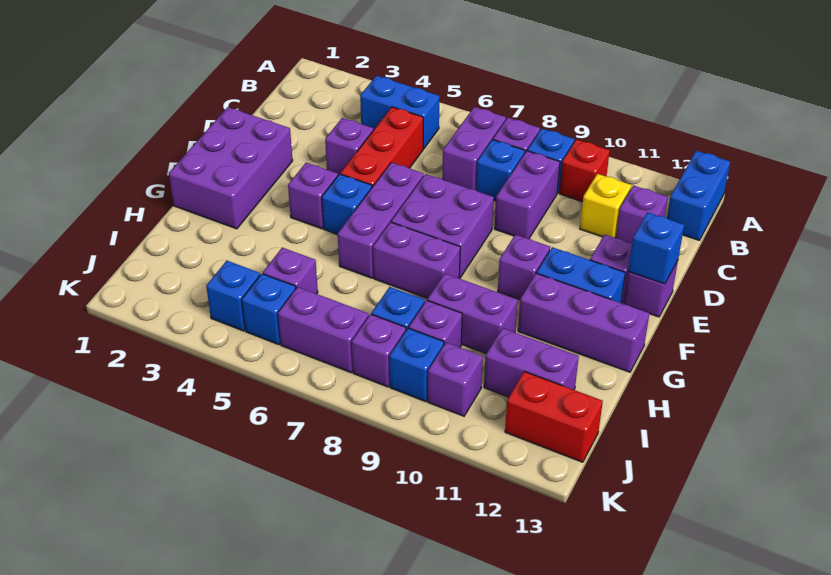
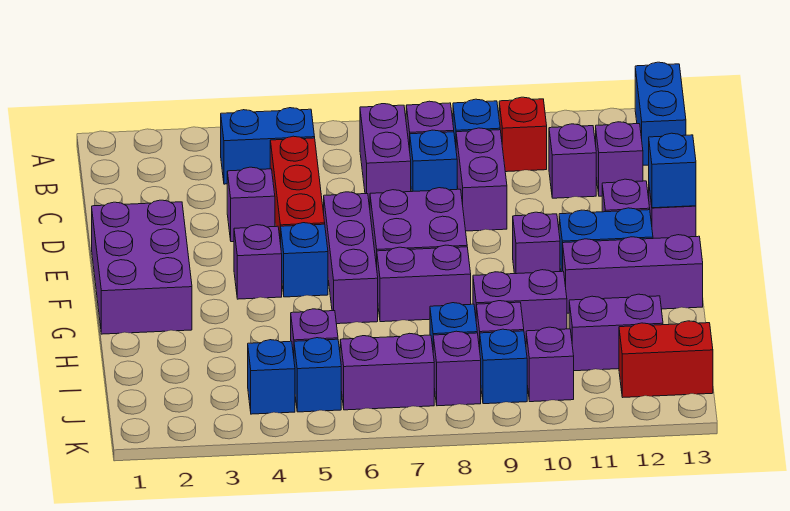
yellow 1x1 brick [580,174,631,238] -> purple 1x1 brick [549,124,596,198]

